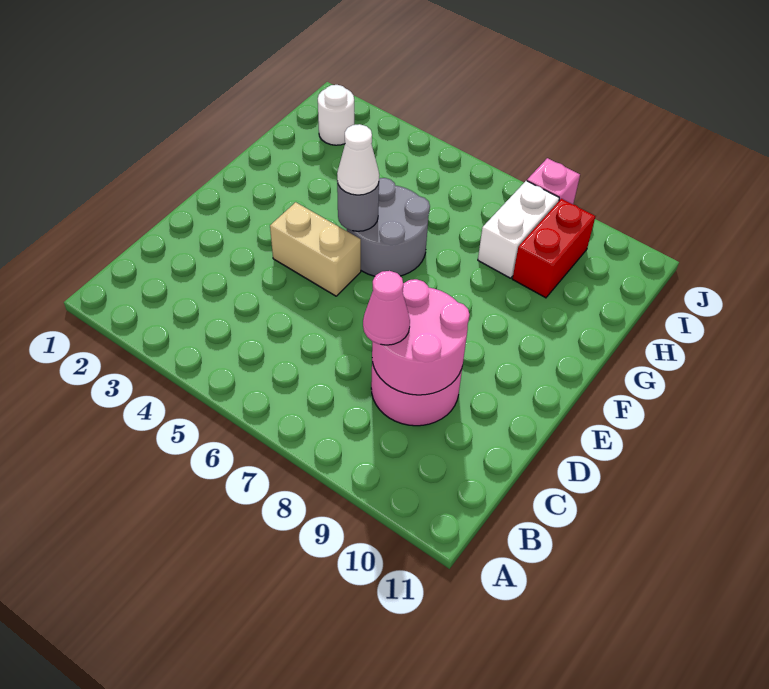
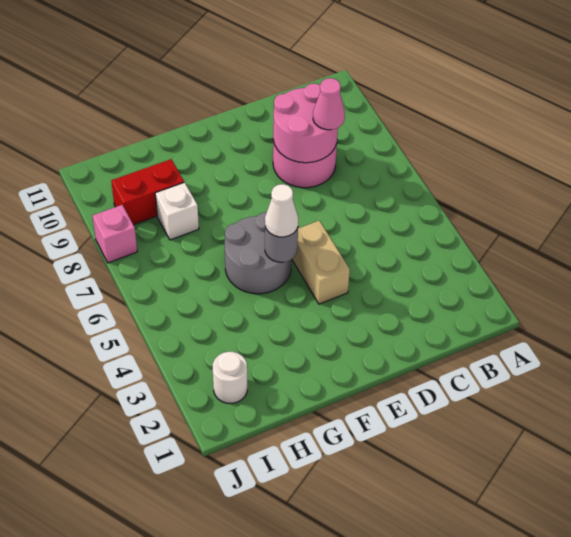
white 1x2 brick [478,181,559,278] -> white 1x1 brick [155,182,199,240]

